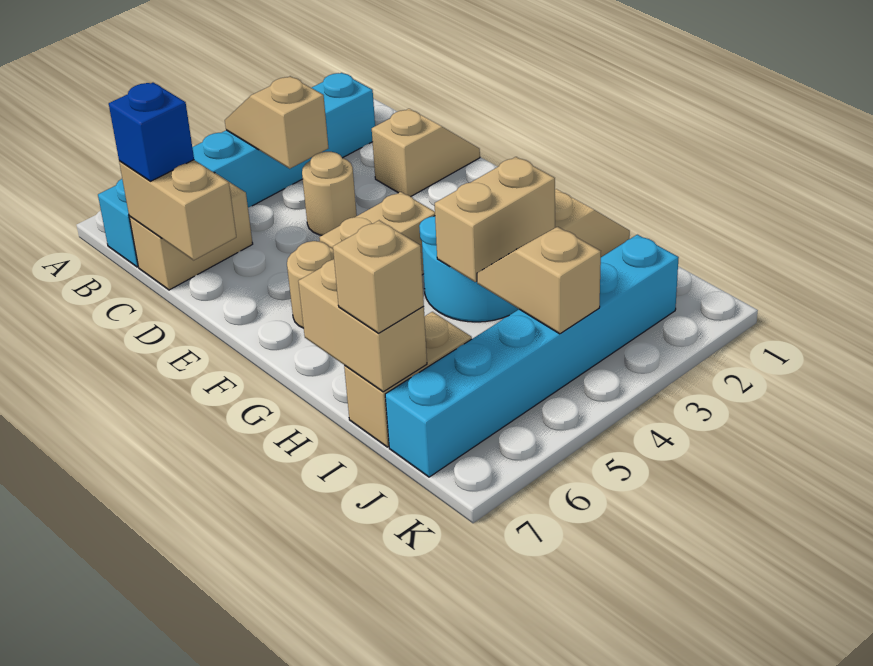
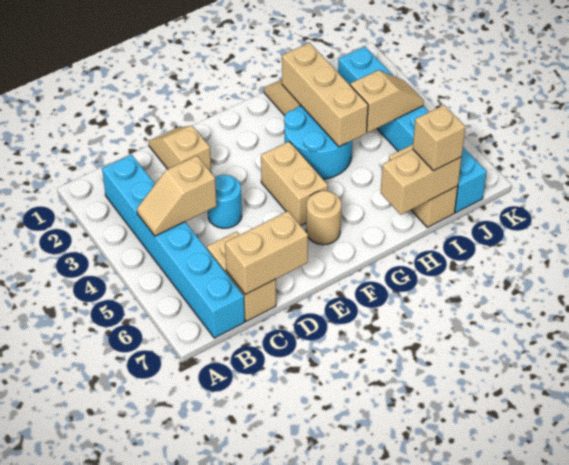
blue 1x1 brick [109,83,194,181] -> none
tan 1x1 round brick [302,152,357,235] -> cyan 1x1 round brick [208,175,242,228]
tan 1x2 brick [435,157,555,282] -> tan 1x3 brick [282,43,368,147]
tan 1x2 slope [477,227,601,334] -> tan 1x2 slope turned to [350,70,424,132]

